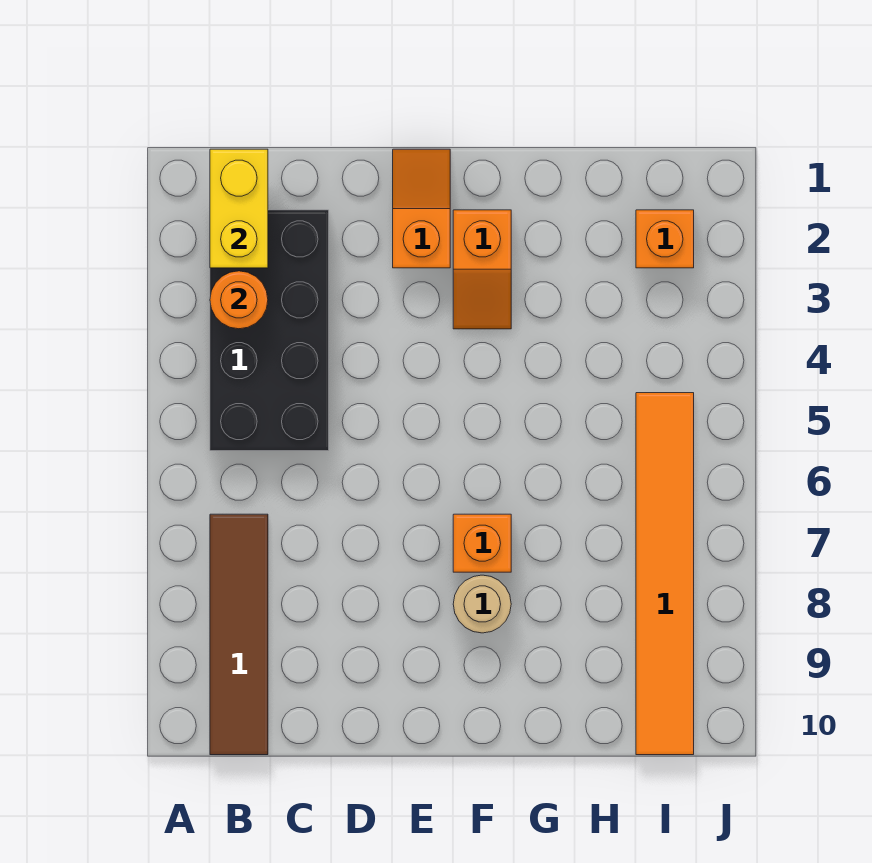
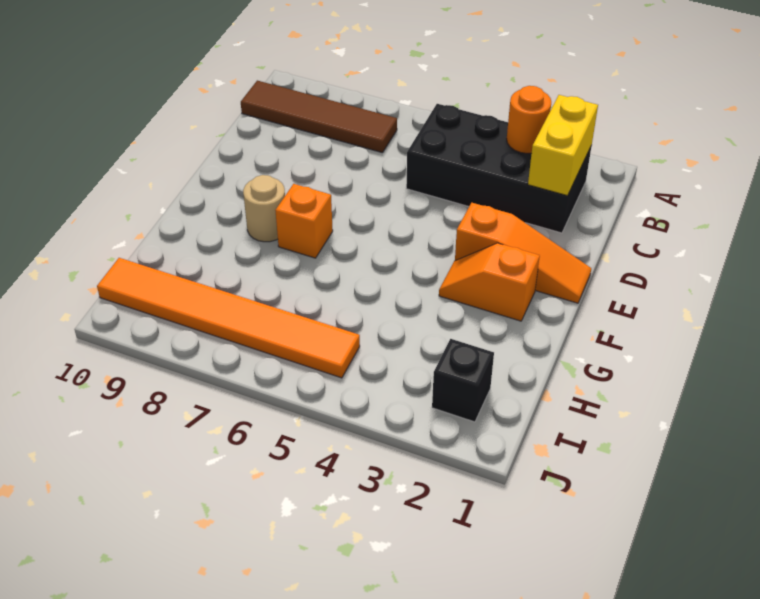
yellow 1x2 brick [210,149,268,268] -> yellow 1x2 brick turned to [528,95,598,196]
orange 1x2 slope [393,149,450,268] -> orange 1x3 slope [455,203,591,303]
orange 1x1 brick [636,210,694,268] -> black 1x1 brick [432,339,494,422]

